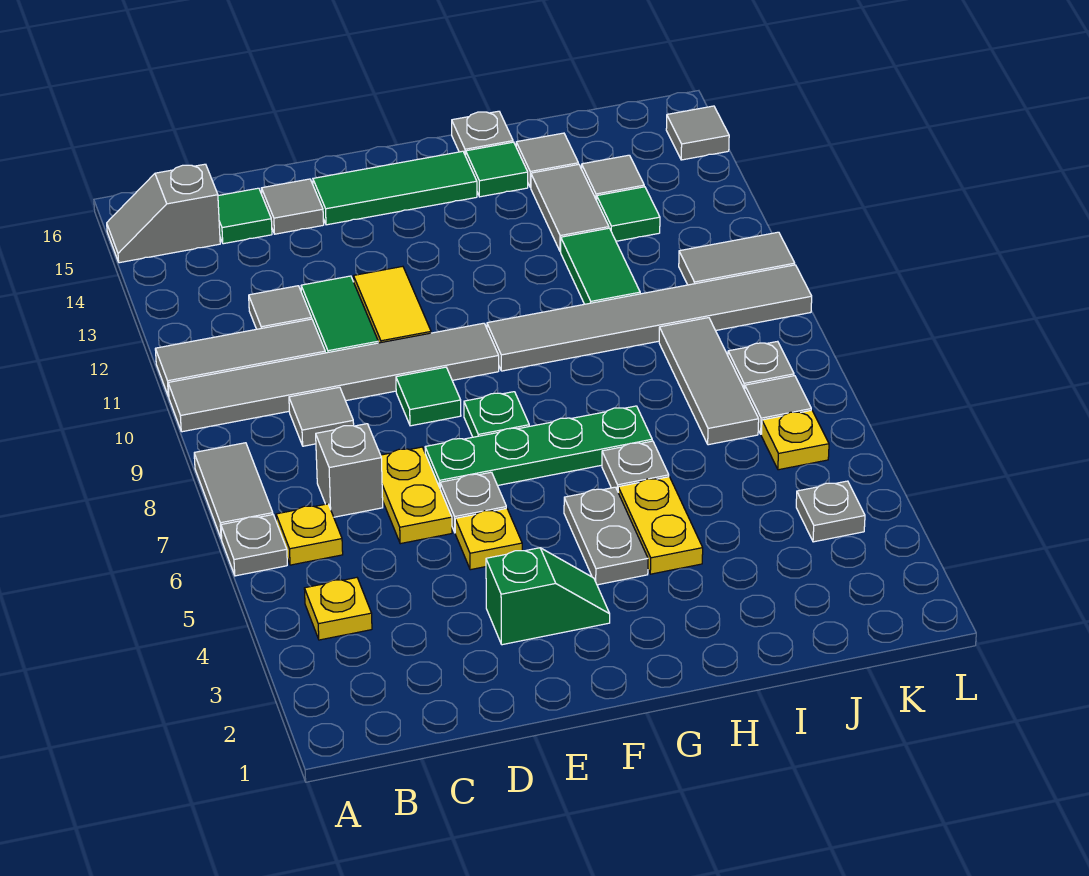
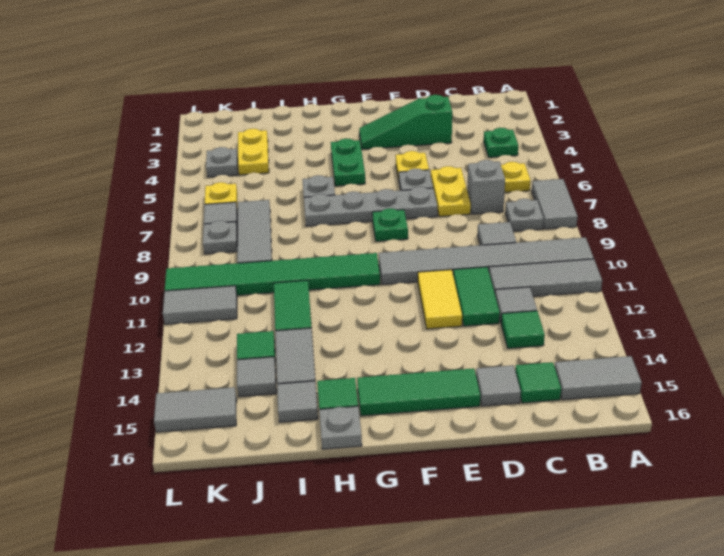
grey 1x1 plate [221,515,287,576] -> grey 1x1 plate moved to [505,199,544,231]
grey 1x2 slope [107,164,220,263] -> grey 1x2 tile [555,356,642,400]
yellow 1x1 plate [304,578,372,640] -> green 1x1 plate [484,128,518,157]
green 1x2 slope [486,548,610,645] -> green 1x3 slope [359,95,452,149]
green 1x4 plate [425,406,652,487] -> grey 1x4 plate [304,187,437,226]
green 1x1 tile [396,367,461,426] -> green 1x1 tile moved to [501,311,545,348]
grey 1x2 plate [564,487,648,585] -> green 1x2 plate [331,138,365,186]
grey 1x6 tile [487,265,812,371] -> green 1x6 tile [165,253,380,295]
yellow 1x2 plate [618,477,703,574] -> yellow 1x2 plate moved to [238,129,269,175]
grey 1x1 tile [666,106,729,160] -> grey 1x2 tile [154,387,237,432]

